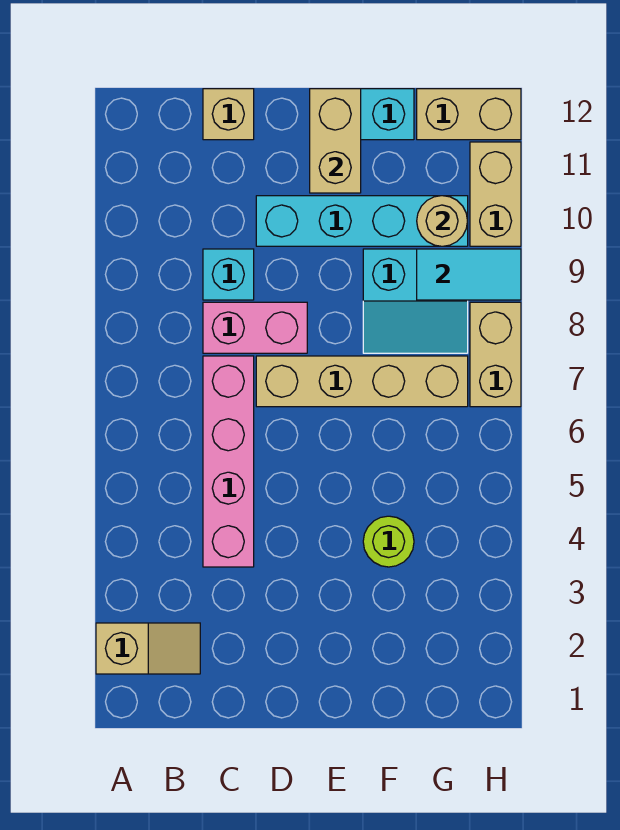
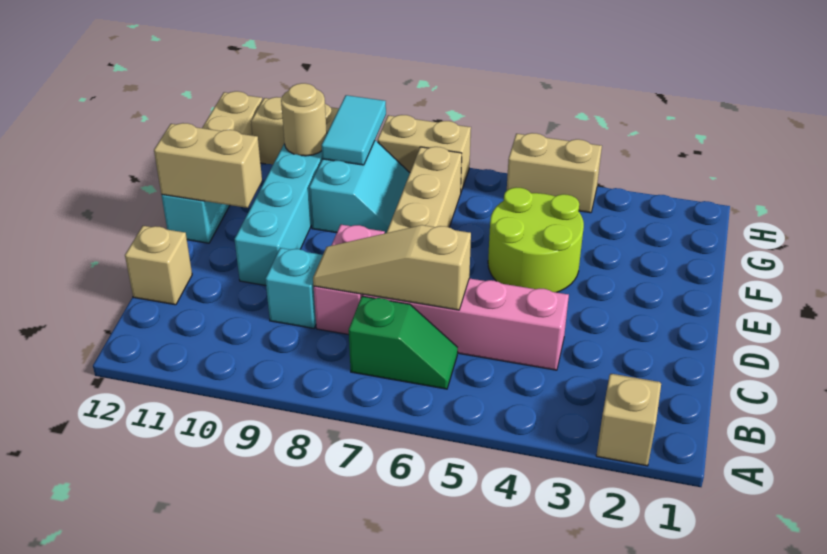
none -> green 1x2 slope [349,296,458,389]
none -> tan 1x3 slope [313,225,471,310]
lime 1x1 round brick [363,516,414,567] -> lime 2x2 round brick [488,188,584,292]
none -> tan 1x2 brick [507,133,602,213]

